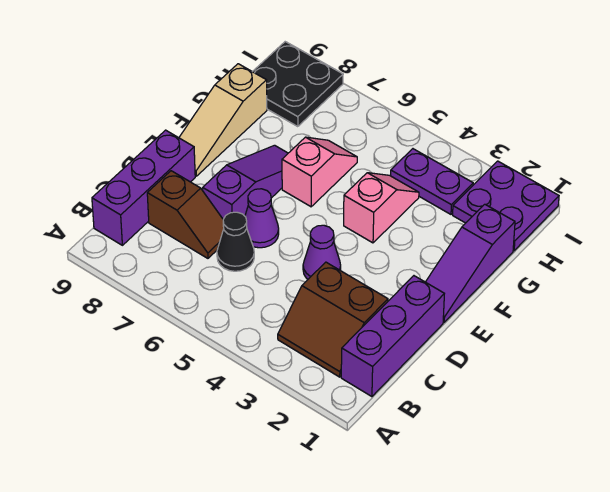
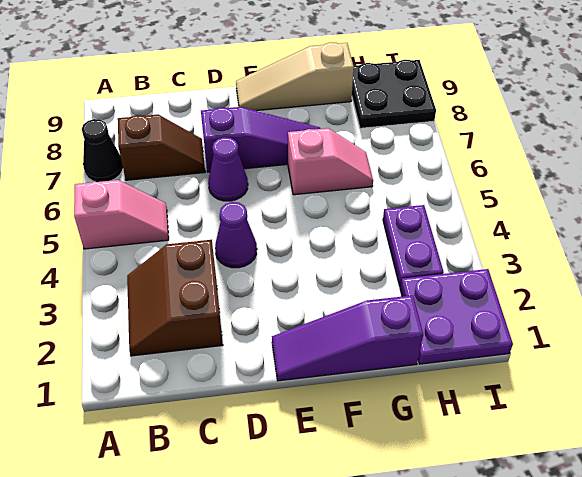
purple 1x3 brick [341,276,444,397] -> none
purple 1x3 brick [92,130,195,245] -> none
black 1x1 cone [217,212,254,271] -> black 1x1 cone moved to [82,119,123,182]
brown 1x2 slope [147,171,224,258] -> brown 1x2 slope turned to [118,115,205,180]
pink 1x2 slope [344,173,419,243] -> pink 1x2 slope moved to [74,180,169,249]

